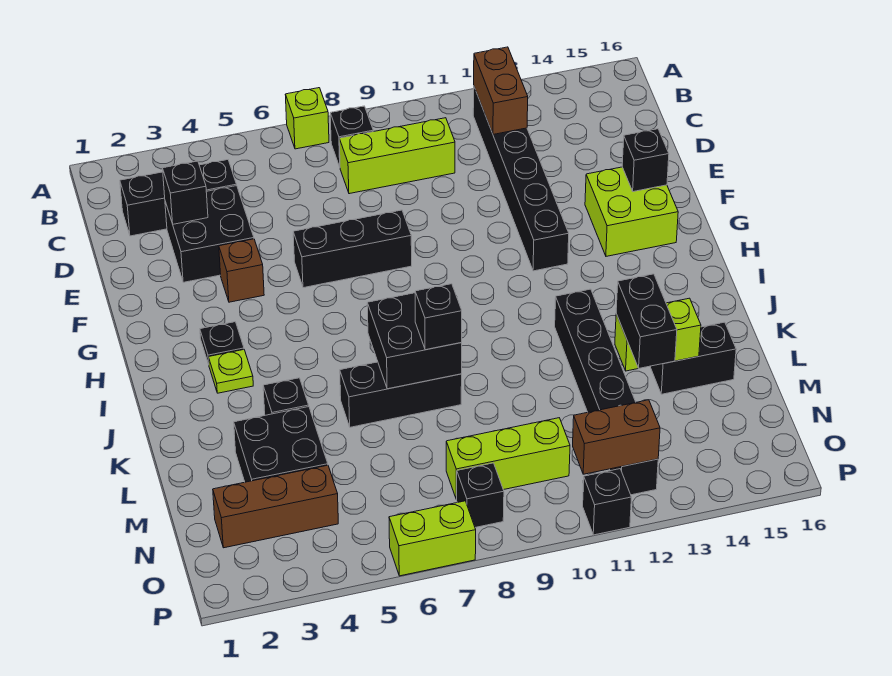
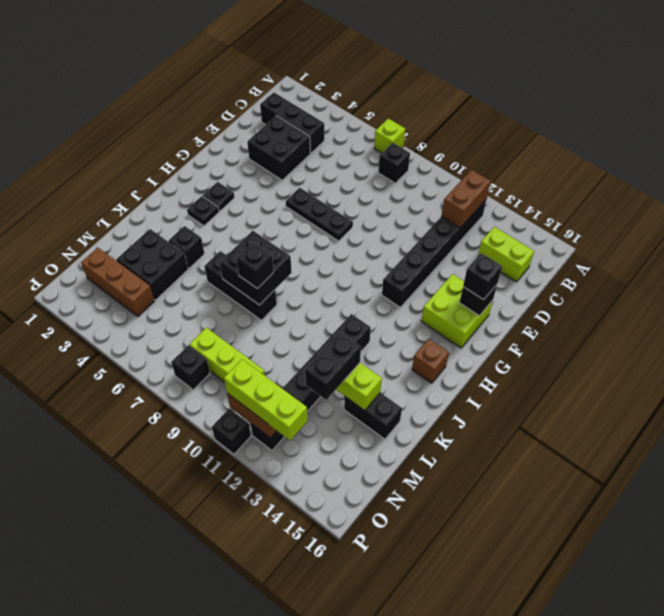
lime 1x3 brick [339,118,455,194] -> lime 1x3 brick moved to [224,359,308,441]
black 1x1 brick [163,161,208,224] -> black 1x1 brick moved to [463,253,502,300]
brown 1x1 brick [219,239,264,302] -> brown 1x1 brick moved to [412,339,449,383]
black 1x3 brick [293,210,412,288] -> black 1x3 plate [286,188,353,241]
lime 1x1 plate [208,350,253,393] -> black 1x1 plate [187,196,219,226]
lime 1x2 brick [389,501,476,576] -> lime 1x2 brick moved to [478,227,534,282]

